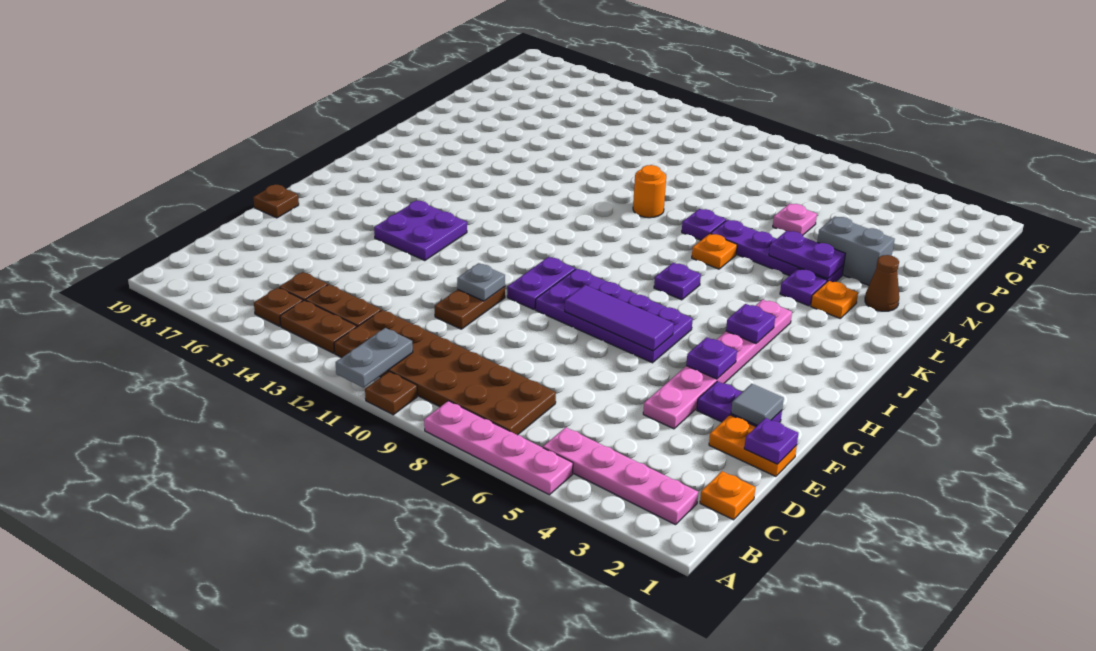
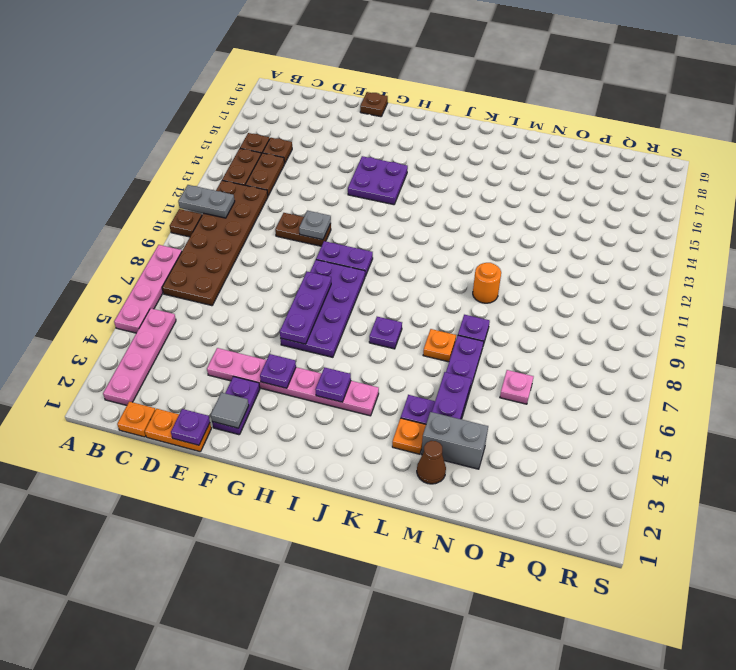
orange 1x2 plate [709,415,797,476] -> orange 1x2 plate turned to [145,409,211,452]
purple 1x3 tile [565,285,674,351] -> purple 1x3 plate [280,272,331,344]
grey 1x2 brick [817,216,895,285] -> grey 1x2 brick turned to [421,412,488,469]

